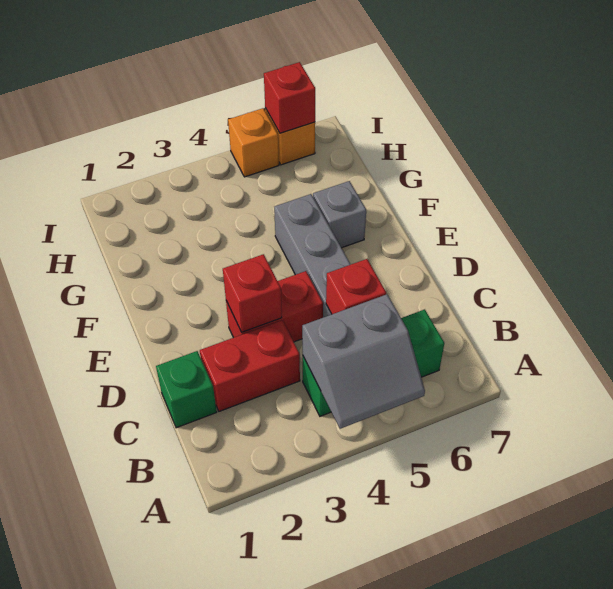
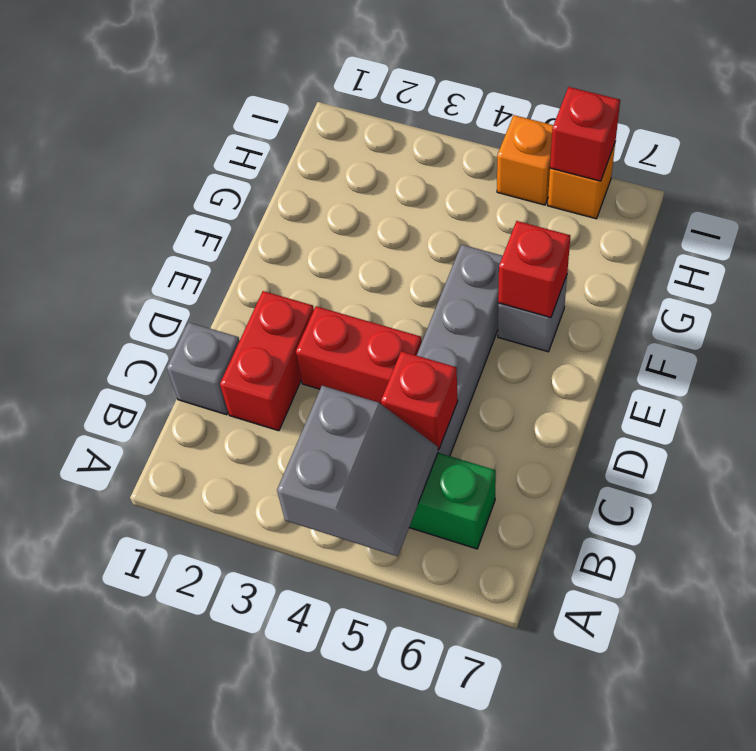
grey 2x2 slope [302,294,425,429] -> grey 2x2 slope turned to [277,386,438,556]
green 1x1 brick [156,351,217,428] -> grey 1x1 brick [167,322,240,415]
red 1x2 brick [200,320,300,411] -> red 1x2 brick turned to [220,291,314,431]
red 1x1 brick [223,254,282,332] -> red 1x1 brick moved to [498,221,570,317]

